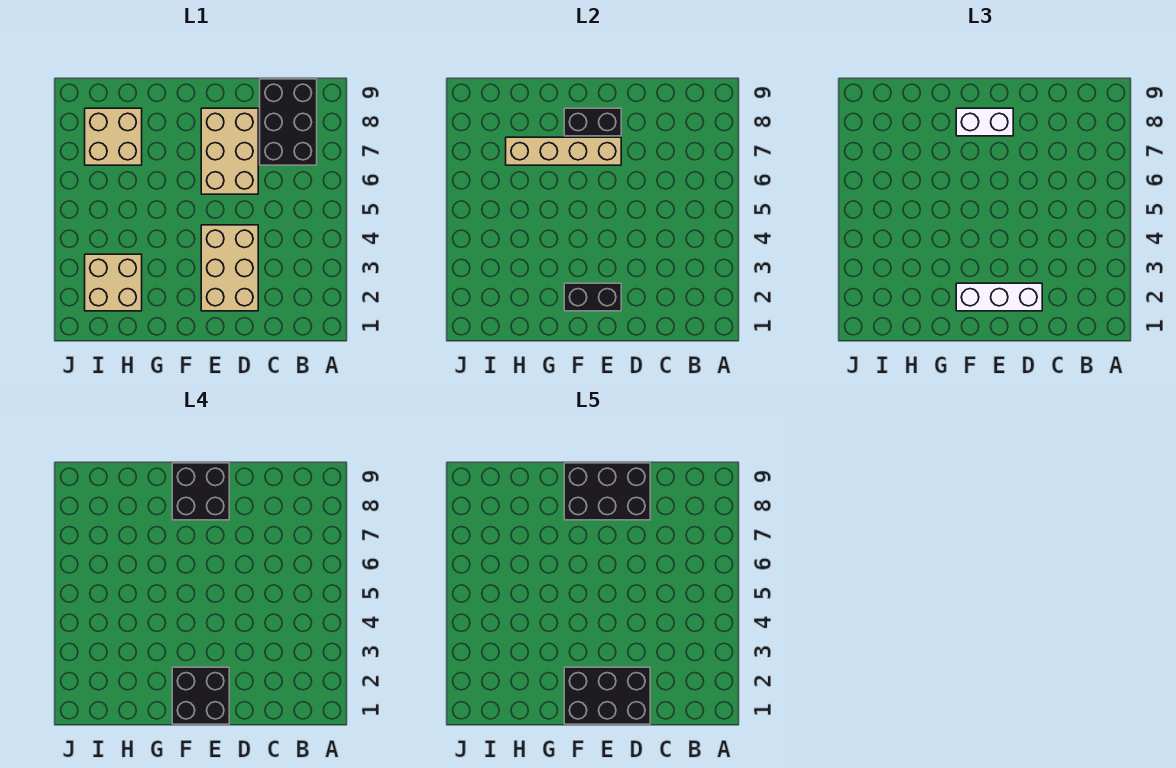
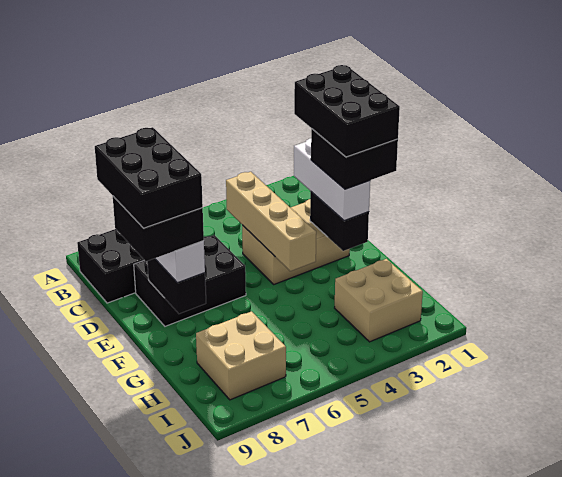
tan 2x3 brick [201,108,258,194] -> black 2x3 brick [134,235,246,326]
tan 1x4 brick [506,137,621,165] -> tan 1x4 brick moved to [226,172,316,271]

